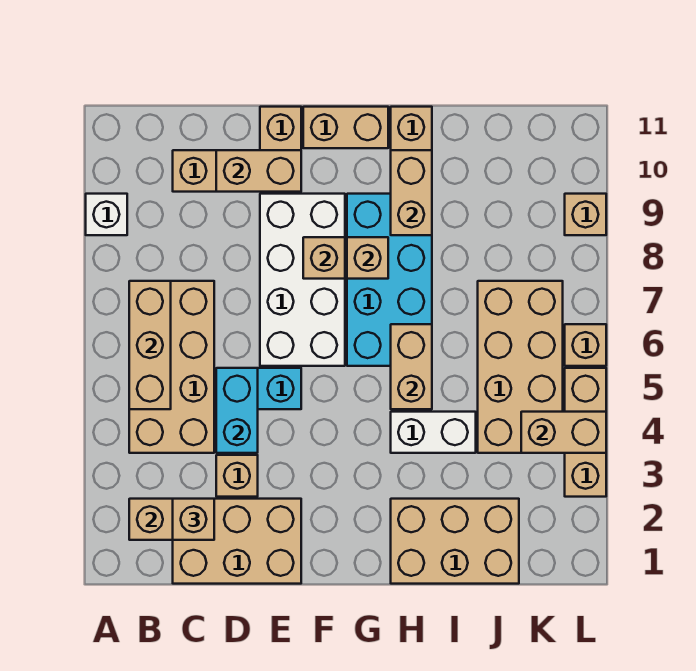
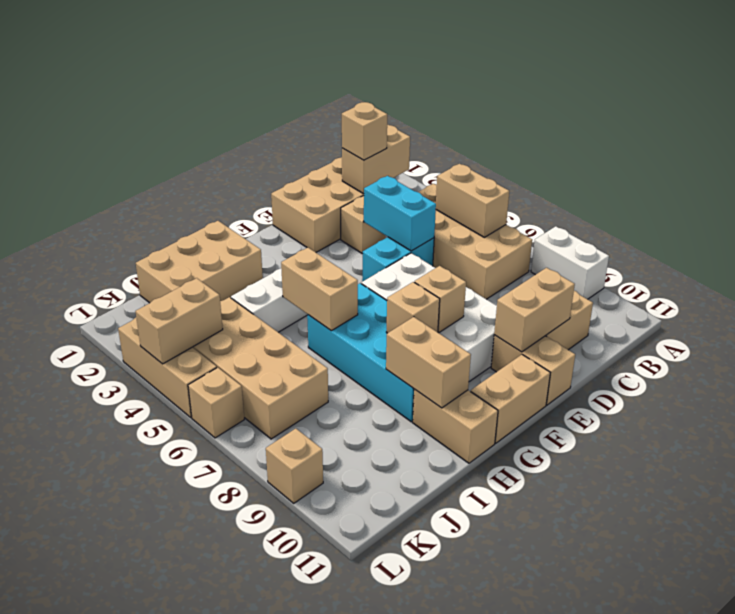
white 1x1 brick [86,194,127,235] -> white 1x2 brick [531,226,609,299]
tan 1x3 brick [129,281,171,409] -> tan 1x2 brick [436,164,509,237]

